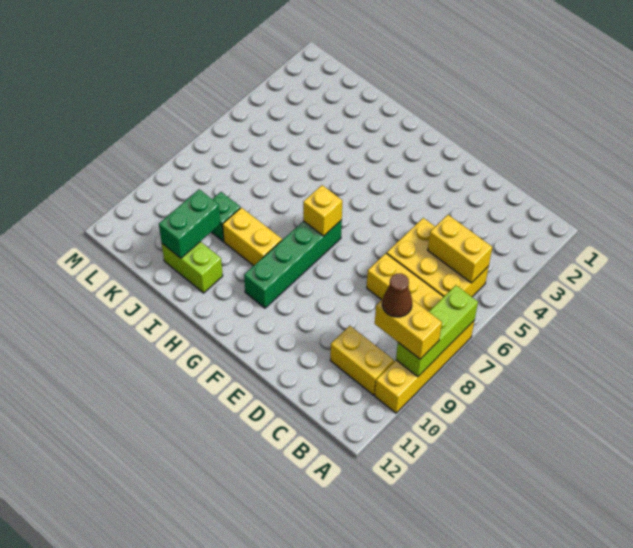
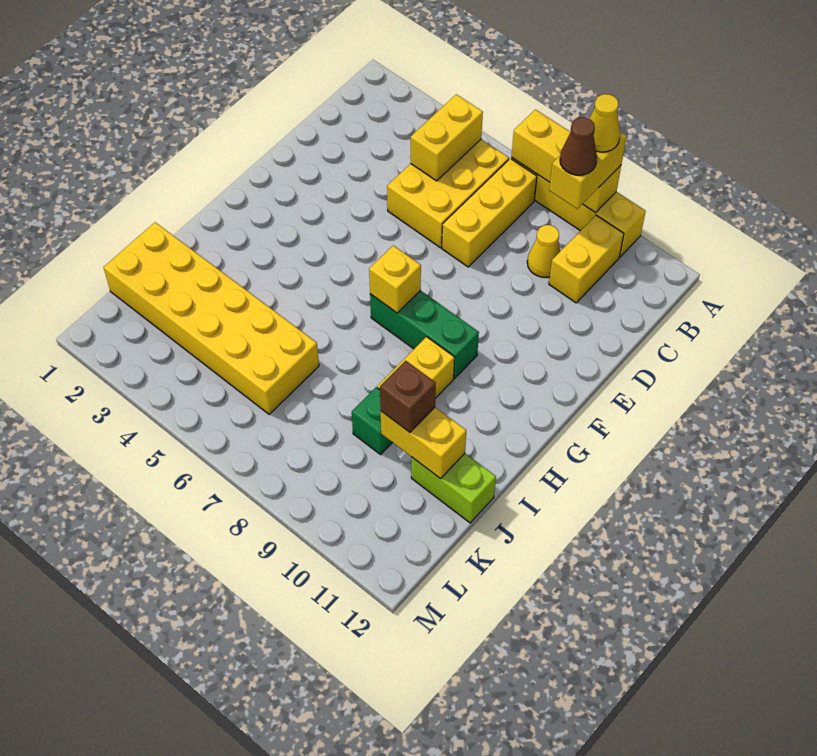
lime 1x3 brick [396,285,478,377] -> yellow 1x3 brick [511,110,621,213]
none -> yellow 1x1 cone [589,94,620,152]
none -> yellow 1x1 cone [527,225,560,277]
green 1x4 brick [244,220,342,308] -> green 1x3 brick [370,290,479,378]
lime 1x2 brick [162,242,223,293] -> lime 1x2 brick turned to [411,453,496,523]
none -> yellow 2x6 brick [104,222,319,414]
green 1x2 brick [159,189,221,258] -> yellow 1x2 brick [381,407,466,479]
none -> brown 1x1 brick [380,361,436,432]

